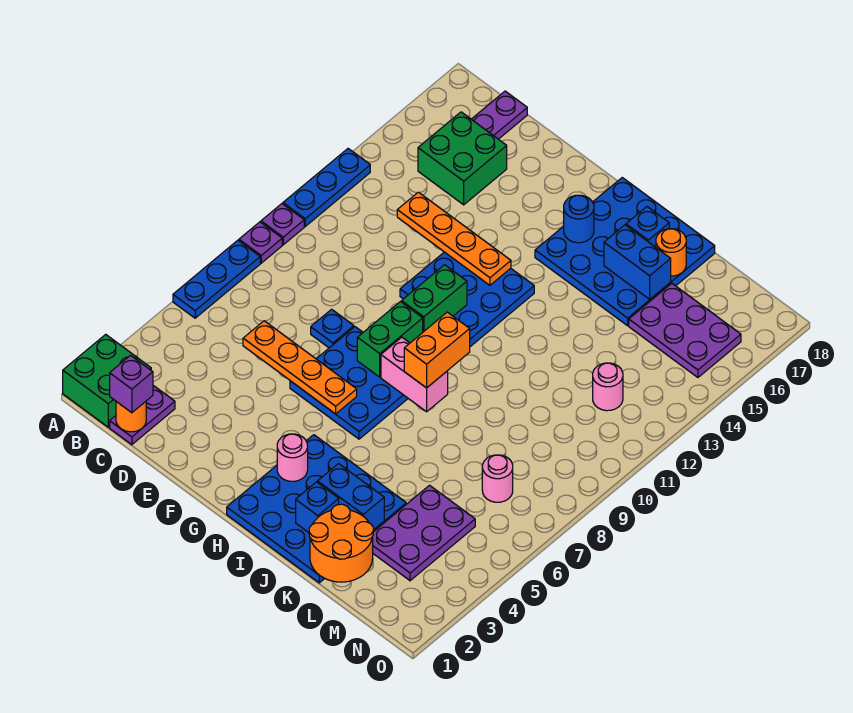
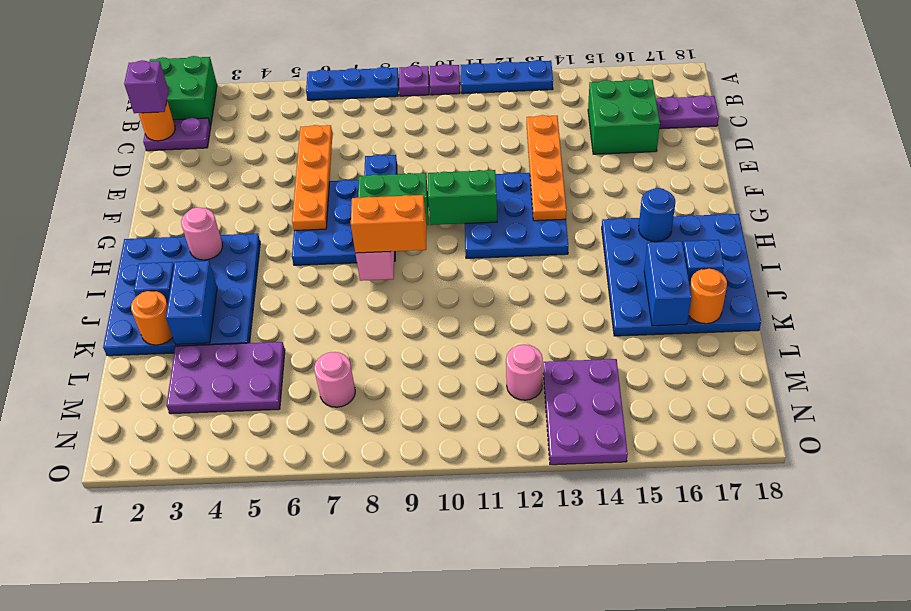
orange 2x2 round brick [309,504,373,582] -> orange 1x1 round brick [131,291,173,345]
purple 2x3 plate [629,283,741,377] -> purple 2x3 plate moved to [543,359,628,465]

